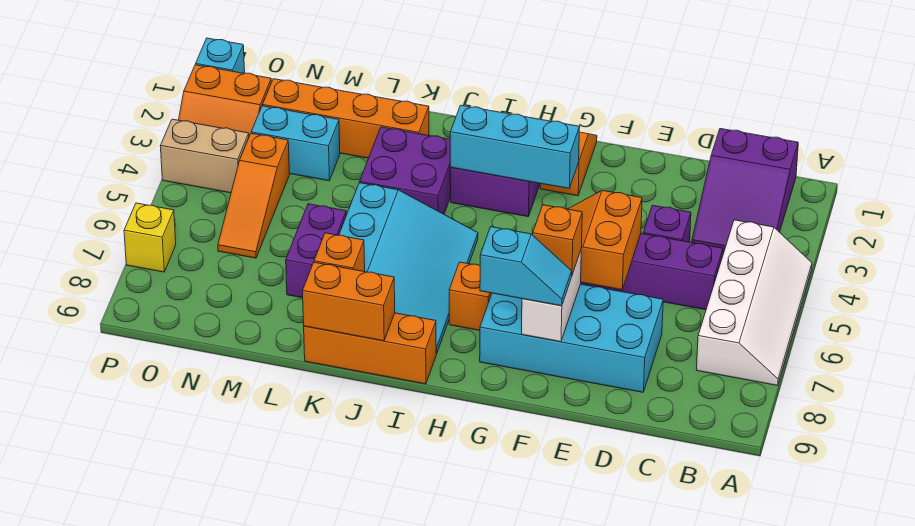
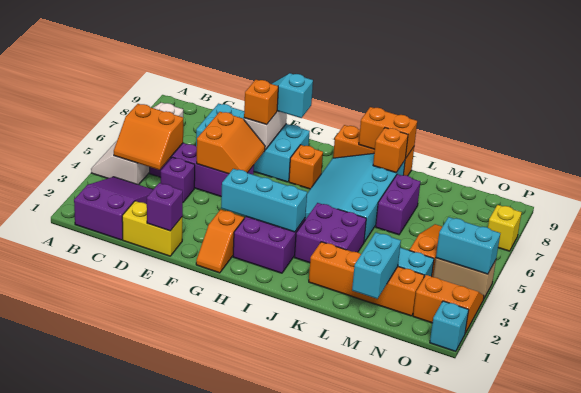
none -> orange 2x2 slope [114,104,183,170]
none -> yellow 1x2 brick [122,201,182,256]
none -> purple 1x1 brick [147,183,183,231]
none -> cyan 1x2 brick [352,232,401,299]
none -> cyan 1x2 brick [436,217,500,274]

